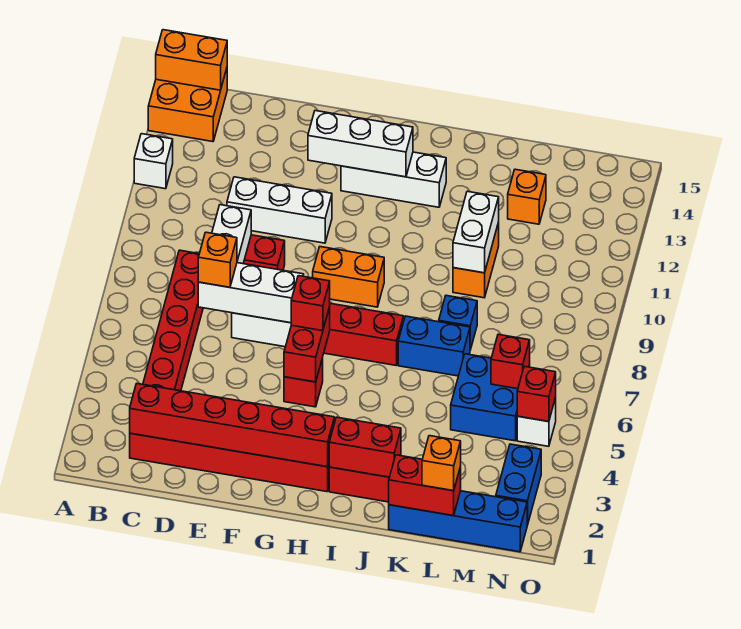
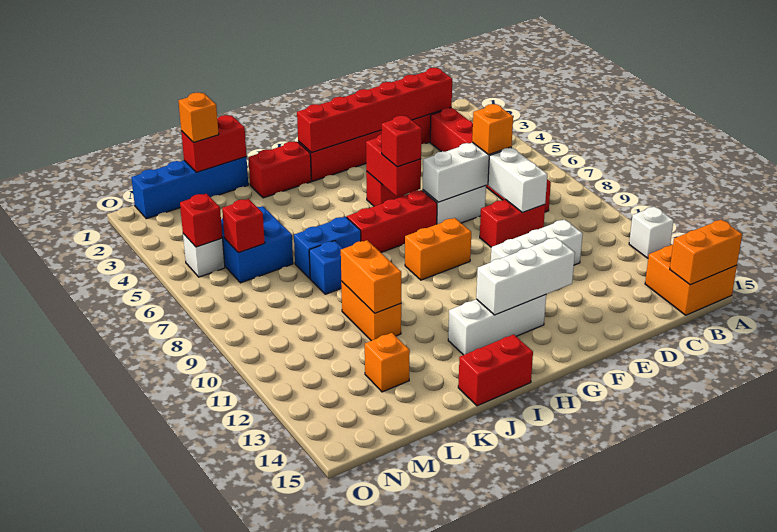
red 1x2 brick [329,417,401,477] -> red 1x2 brick moved to [458,334,533,406]
white 1x2 brick [453,191,499,273] -> orange 1x2 brick [341,240,401,313]
blue 1x2 brick [496,444,541,525] -> none

